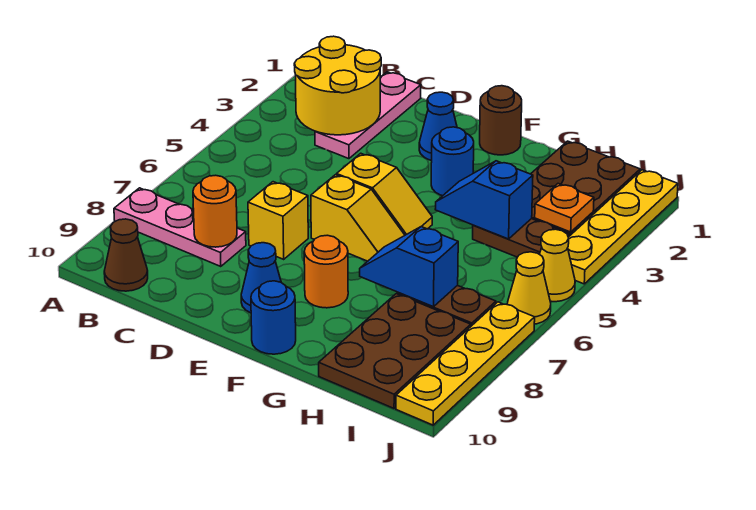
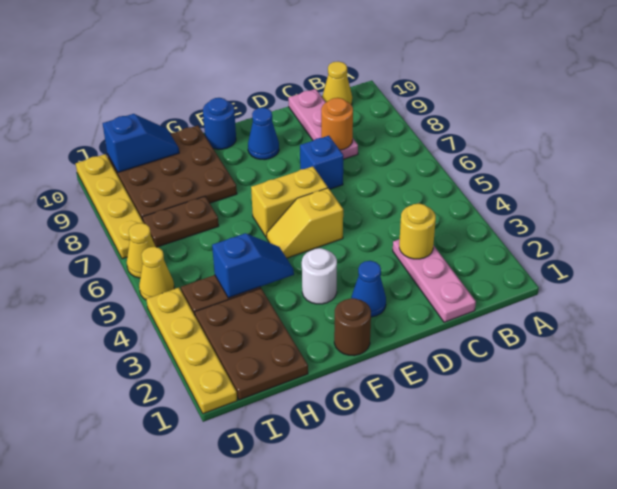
pink 1x3 plate [114,188,246,267] -> pink 1x3 plate turned to [288,89,358,159]
yellow 2x2 round brick [294,36,381,135] -> yellow 1x1 round brick [399,204,436,259]
brown 1x1 cone [104,219,148,291] -> yellow 1x1 cone [322,61,352,105]
yellow 1x1 brick [248,182,308,259] -> blue 1x1 brick [300,136,343,189]
yellow 1x2 slope [311,175,405,261] -> yellow 1x2 brick [251,166,328,237]
blue 1x1 round brick [431,127,474,196] -> white 1x1 round brick [302,248,337,304]
orange 1x1 round brick [304,235,348,308] -> none
blue 1x2 slope [360,227,458,307] -> blue 1x2 slope moved to [103,114,179,172]
brown 2x3 plate [319,294,471,408] -> brown 3x3 plate [107,125,237,220]
orange 1x1 plate [535,184,594,232] -> none

